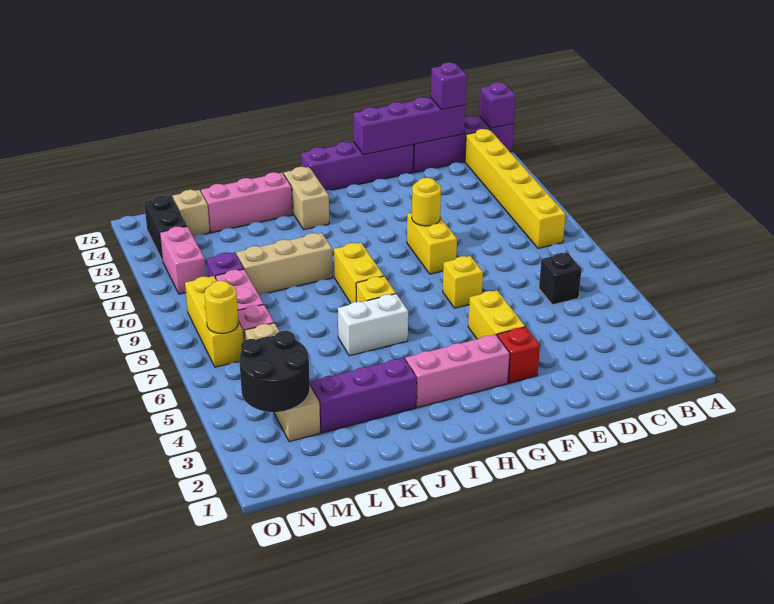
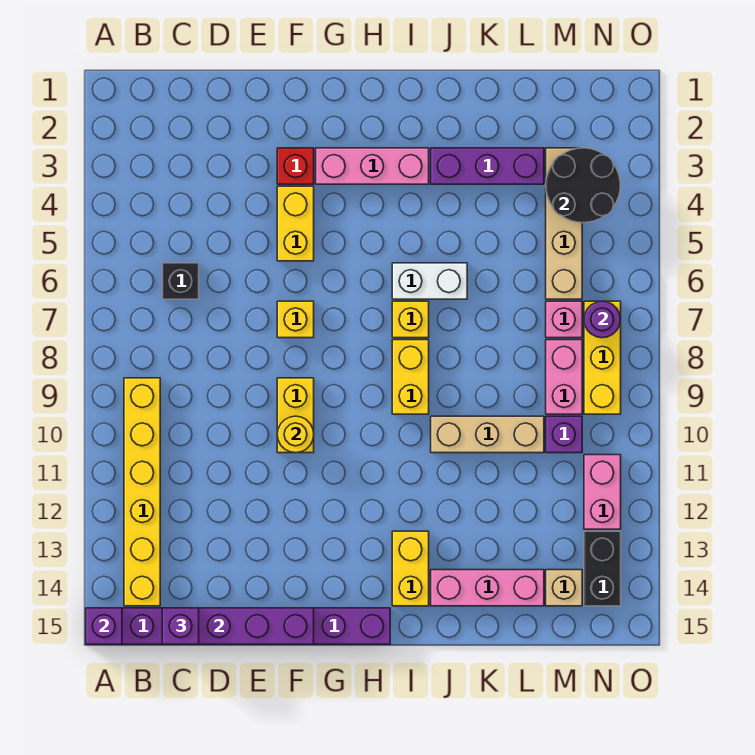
tan 1x2 brick [284,167,329,230] -> yellow 1x2 brick [392,531,429,606]
yellow 1x1 round brick [204,281,238,334] -> purple 1x1 round brick [584,301,621,338]

